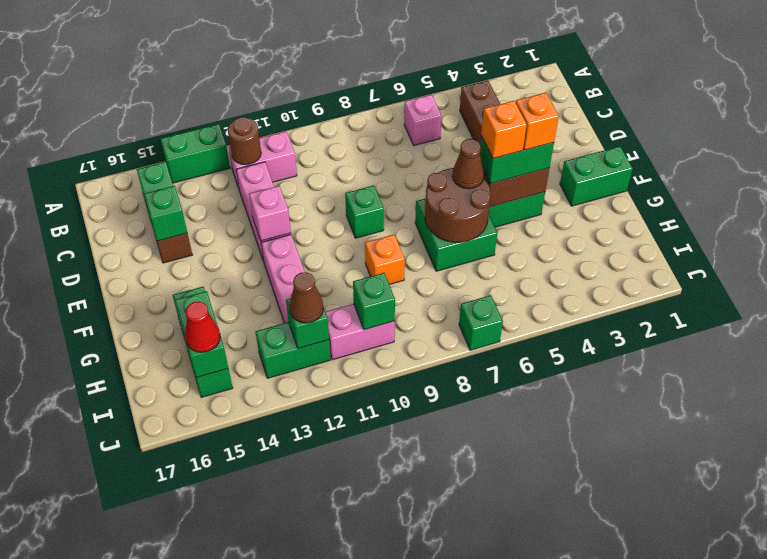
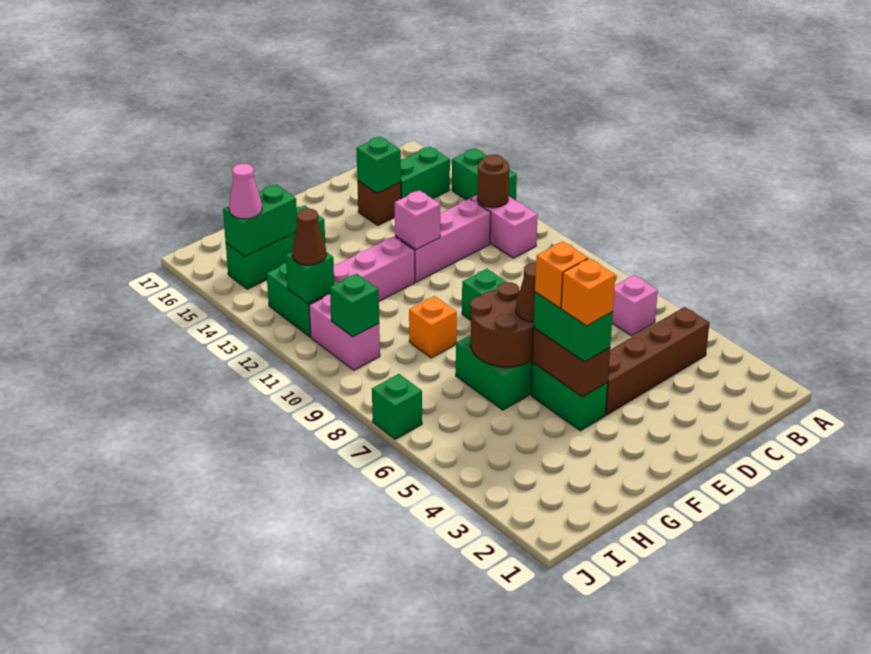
green 1x2 brick [560,146,633,206] -> none
red 1x1 cone [185,302,220,352] -> pink 1x1 cone [229,164,262,219]

